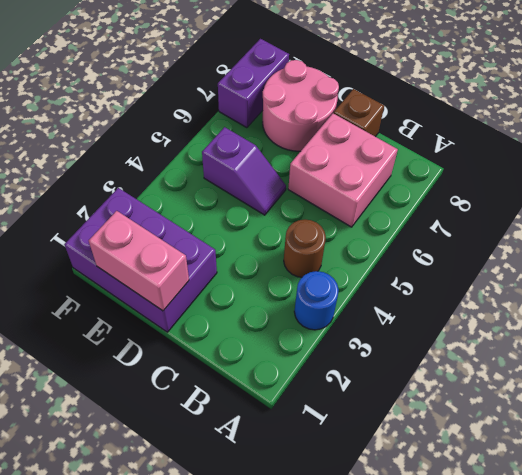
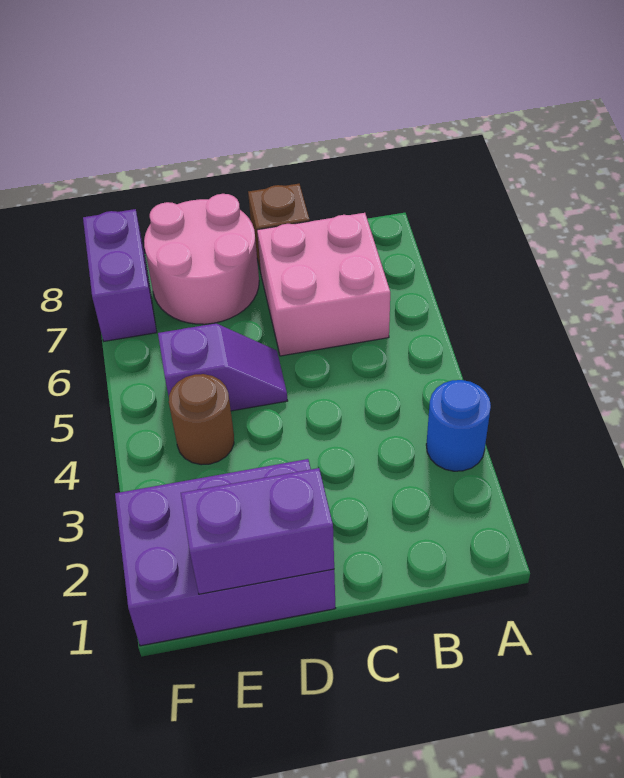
brown 1x1 round brick [284,220,326,277] -> brown 1x1 round brick moved to [169,374,234,465]
pink 1x2 brick [89,211,189,311] -> purple 1x2 brick [181,468,334,594]

